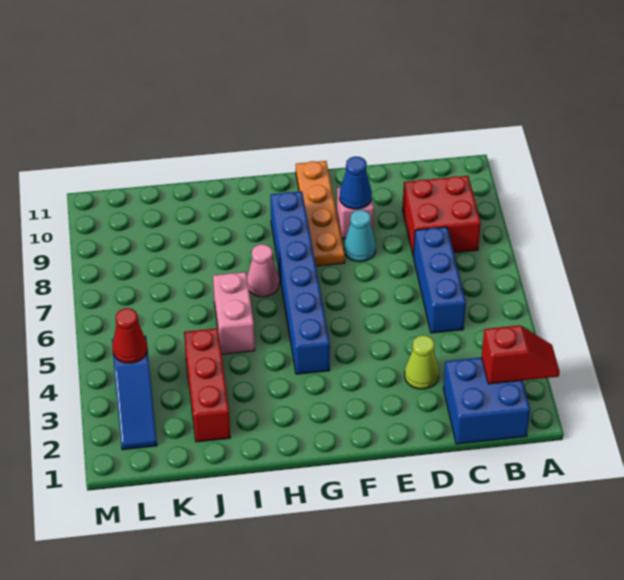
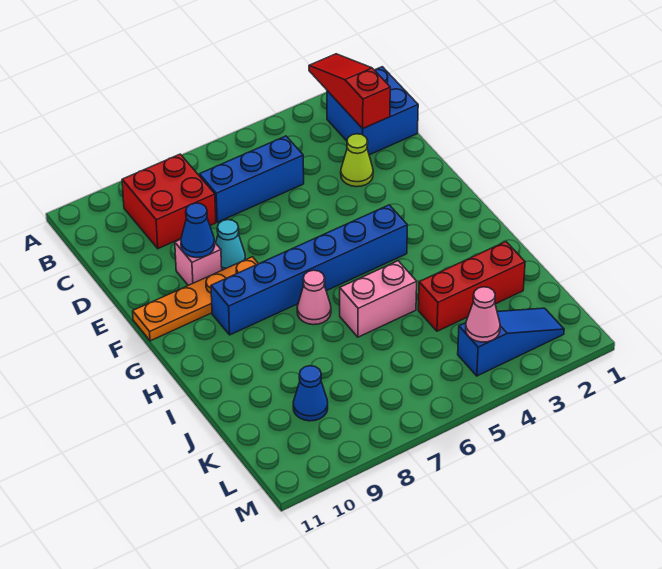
red 1x2 slope [482,325,560,384] -> red 1x3 slope [309,54,390,129]
none -> blue 1x1 cone [293,366,328,421]
red 1x1 cone [112,308,147,363] -> pink 1x1 cone [466,287,500,342]

